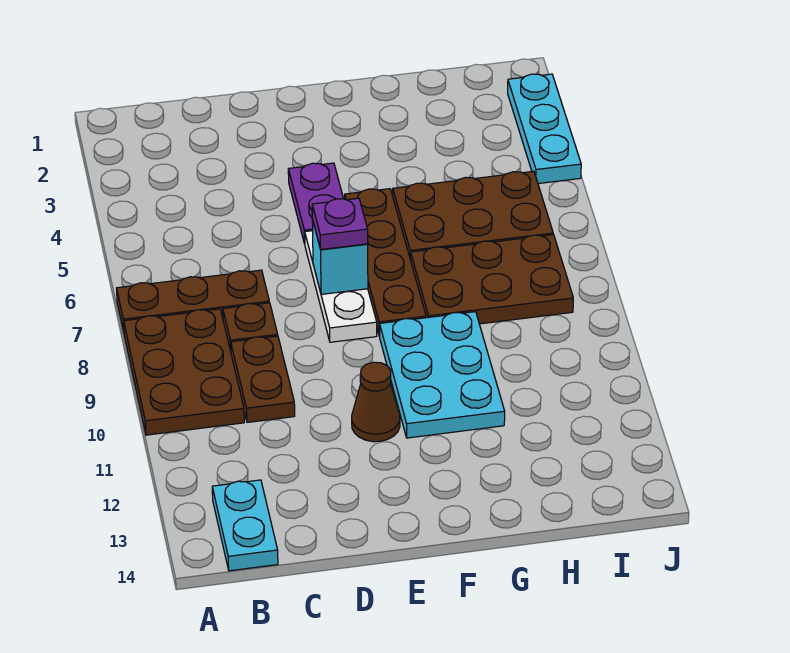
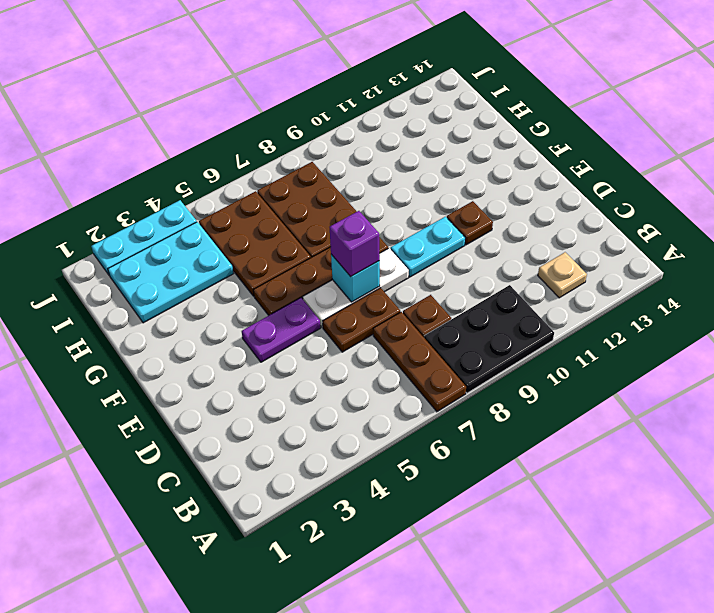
brown 2x3 plate [124,309,244,435] -> black 2x3 plate [424,285,554,393]
none -> tan 1x1 plate [538,252,587,298]
cyan 1x2 plate [212,480,278,571] -> cyan 1x2 plate moved to [391,217,465,277]
brown 1x2 plate [231,336,295,422] -> brown 1x2 plate moved to [323,288,400,352]
purple 1x1 plate [312,198,368,249] -> purple 1x1 brick [330,211,380,277]
brown 1x1 cone [352,362,400,442] -> brown 1x1 plate [447,201,493,245]
cyan 2x3 plate [380,312,505,438] -> cyan 2x3 plate moved to [108,222,234,323]

